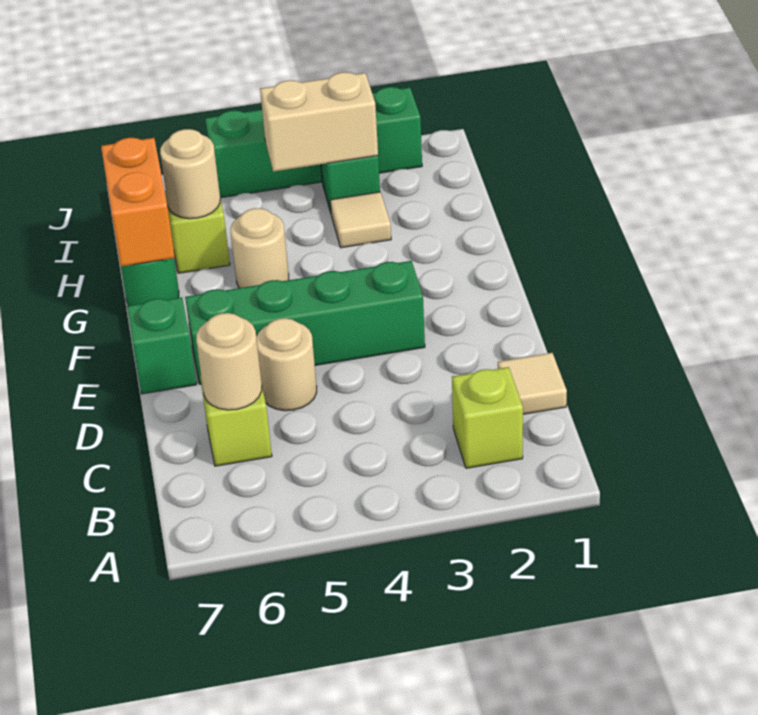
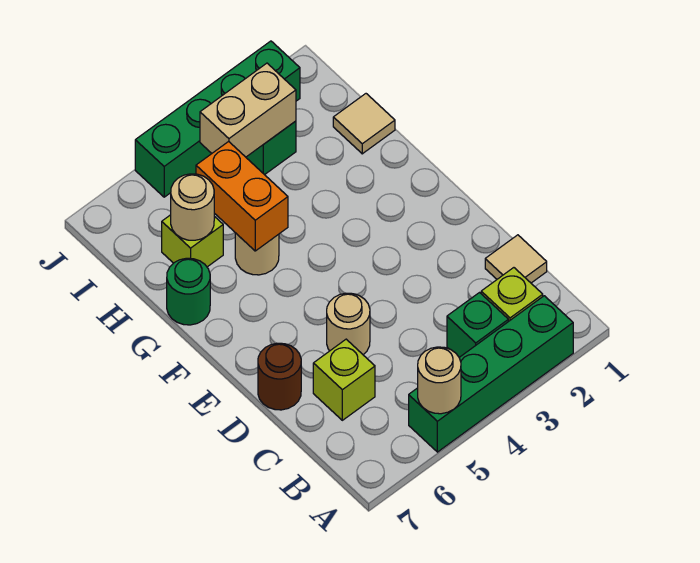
tan 1x1 round brick [196,313,262,410] -> tan 1x1 round brick moved to [418,347,461,414]
none -> brown 1x1 round brick [258,343,301,410]
green 1x4 brick [185,261,425,384] -> green 1x4 brick moved to [409,296,573,452]
green 1x1 brick [127,297,196,394] -> green 1x1 brick moved to [447,293,508,357]
orange 1x2 brick [101,138,175,266] -> orange 1x2 brick moved to [196,141,288,251]
tan 1x1 tile [330,192,391,248] -> tan 1x1 tile moved to [333,94,395,154]

